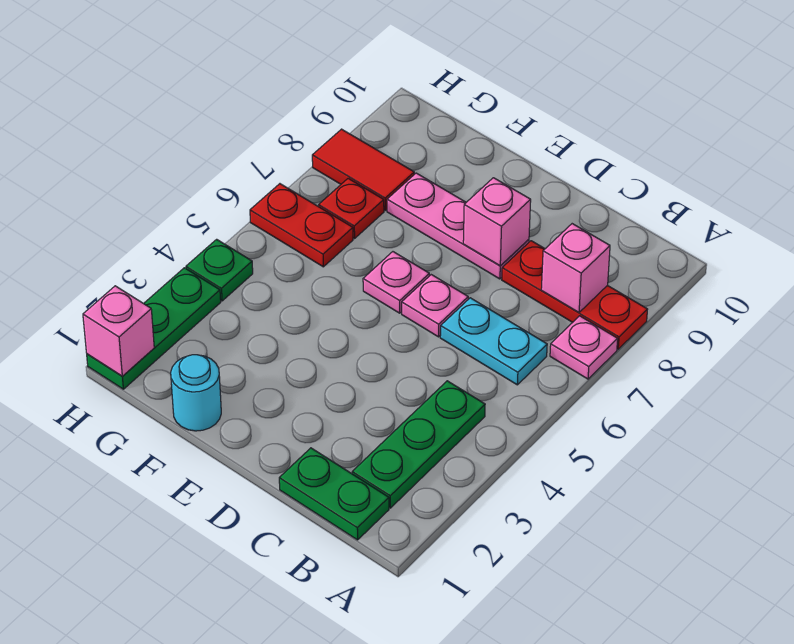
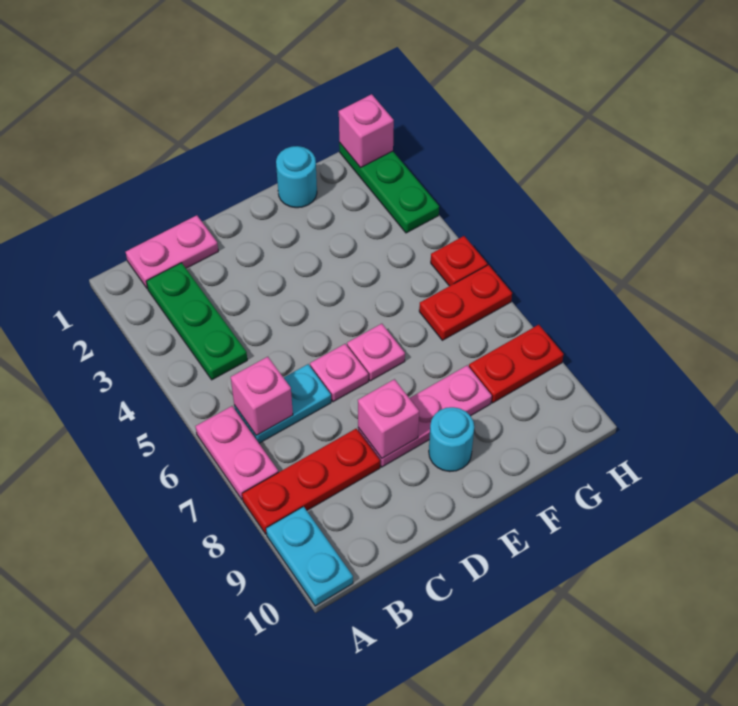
pink 1x1 plate [550,316,618,379] -> pink 1x2 plate [195,406,278,500]
none -> cyan 1x2 plate [266,507,353,606]
green 1x2 plate [279,448,389,540] -> pink 1x2 plate [126,215,218,289]
pink 1x1 brick [541,224,610,313] -> pink 1x1 brick moved to [231,357,293,435]
none -> cyan 1x1 round brick [429,407,474,472]
red 1x1 plate [319,178,384,239] -> red 1x1 plate moved to [431,236,487,286]
red 1x2 tile [312,129,414,210] -> red 1x2 plate [469,325,564,403]
green 1x1 plate [186,239,253,301] -> none

